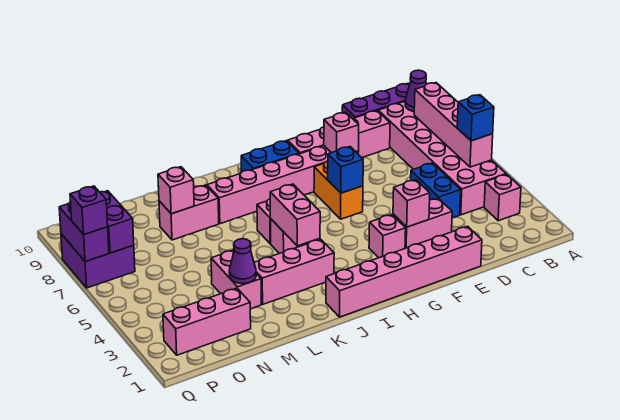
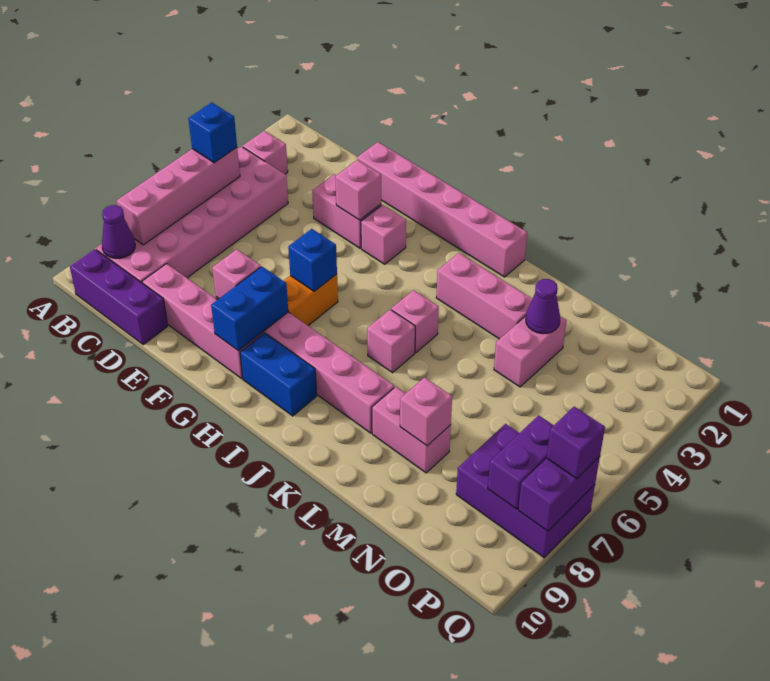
blue 1x2 brick [411,163,461,218] -> blue 1x2 brick moved to [211,267,288,351]
pink 1x2 brick [270,184,320,246] -> none
pink 1x3 brick [163,288,251,355] -> none
purple 2x2 brick [61,234,135,288] -> purple 2x3 brick [456,424,595,558]

